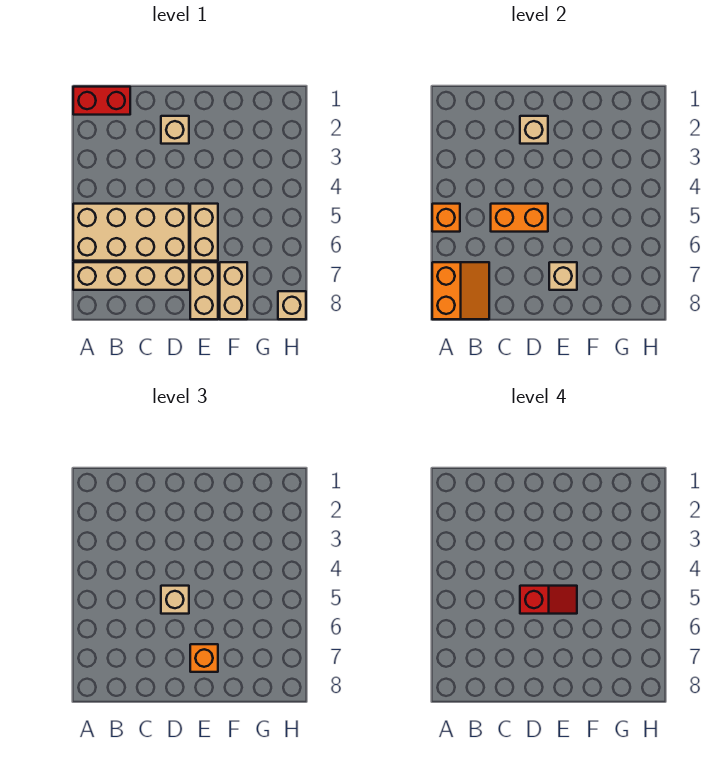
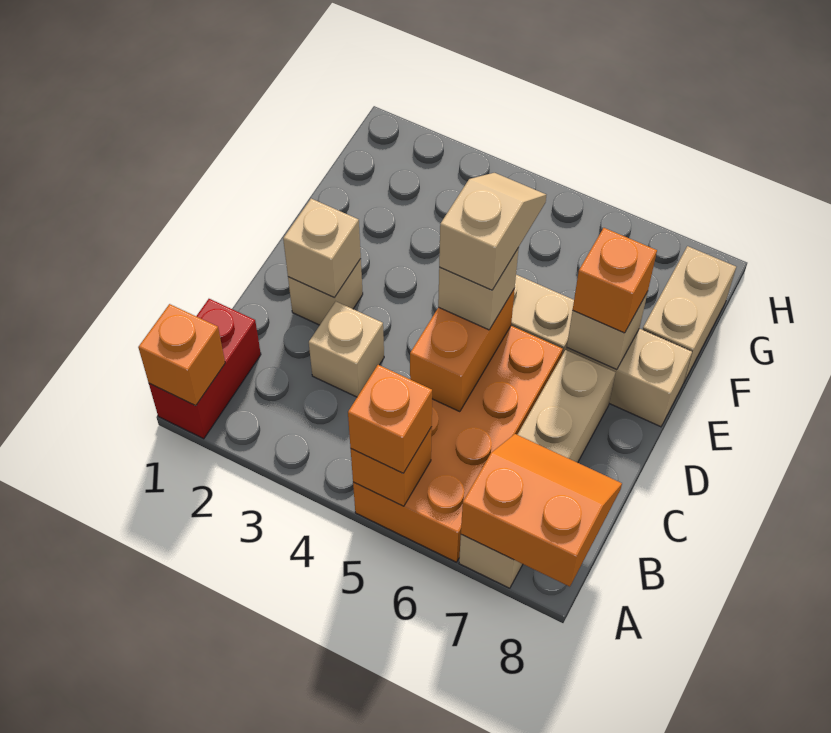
none -> orange 1x1 brick [138,304,225,406]
tan 2x4 brick [73,204,189,261] -> orange 2x4 brick [353,326,563,562]
none -> orange 1x1 brick [348,365,432,473]
red 1x2 slope [520,586,577,614] -> tan 1x2 slope [439,173,546,290]
tan 1x2 brick [220,262,247,319] -> tan 1x2 brick turned to [643,246,736,382]
tan 1x1 brick [278,291,306,319] -> tan 1x1 brick moved to [309,302,384,397]

